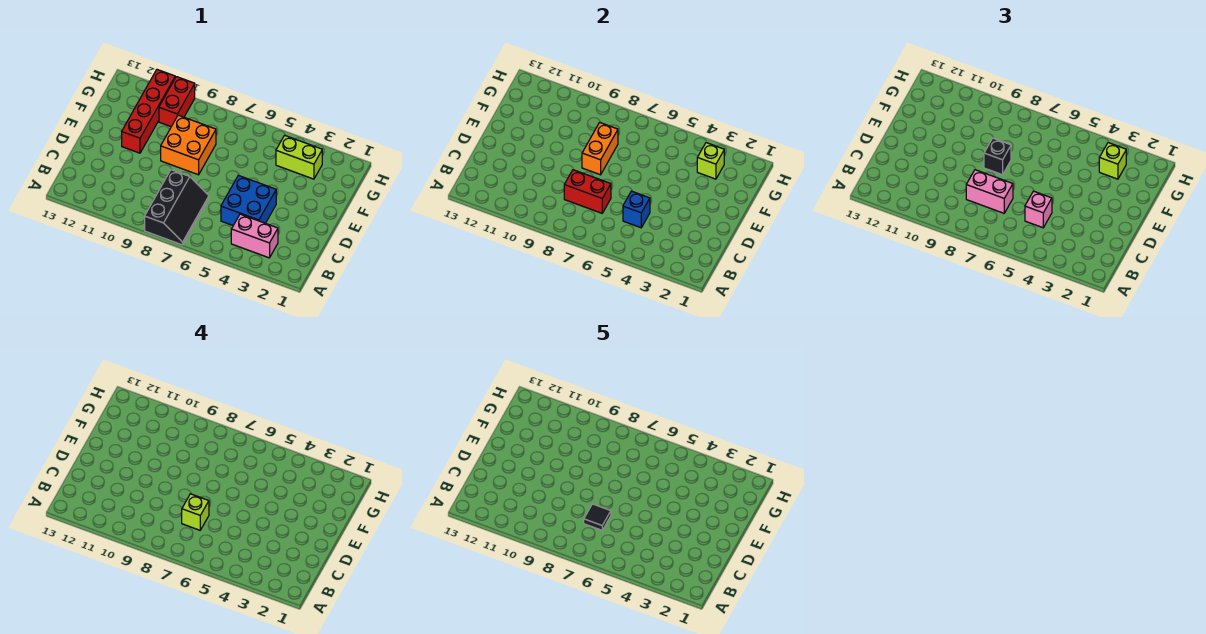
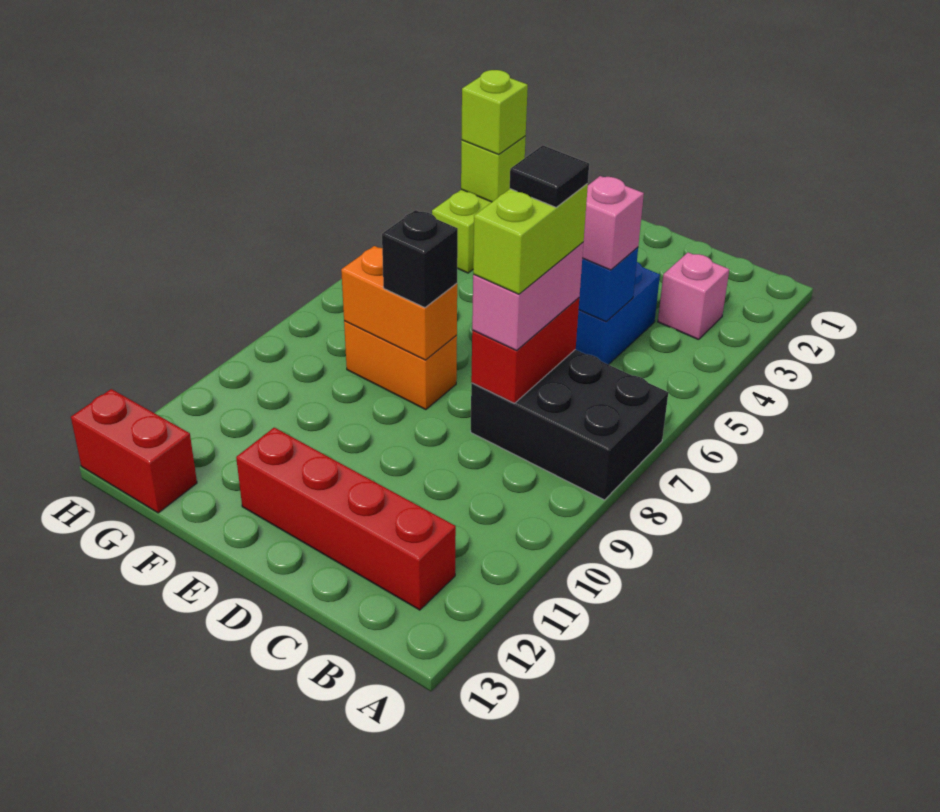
black 2x3 slope [145,170,209,245] -> black 2x3 brick [471,350,668,500]
pink 1x2 brick [231,214,278,258] -> pink 1x1 brick [658,252,729,340]
lime 1x1 brick [182,494,209,530] -> lime 1x2 brick [473,184,588,294]
orange 2x2 brick [161,115,216,175] -> orange 1x2 brick [344,321,457,410]
red 1x4 brick [122,70,175,153] -> red 1x4 brick moved to [236,428,456,610]
red 1x2 brick [159,77,195,127] -> red 1x2 brick moved to [71,389,197,513]

